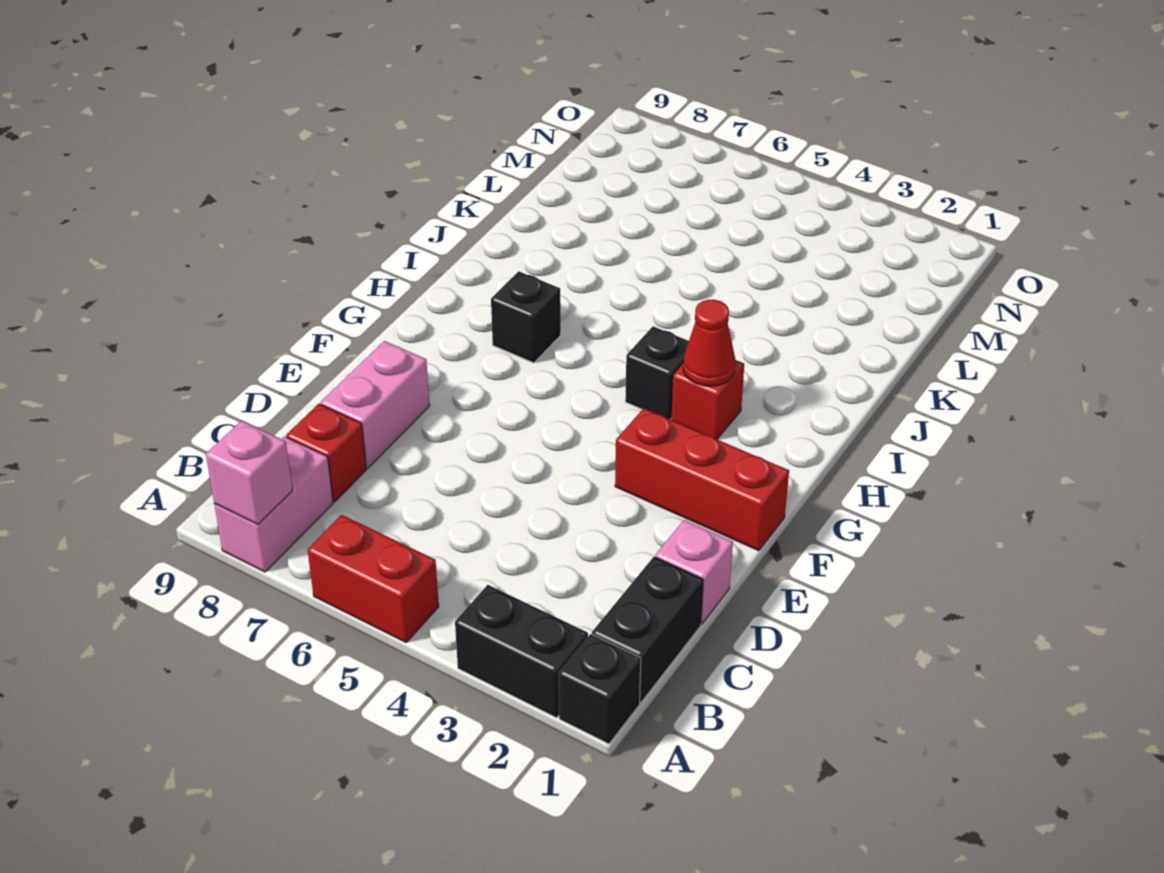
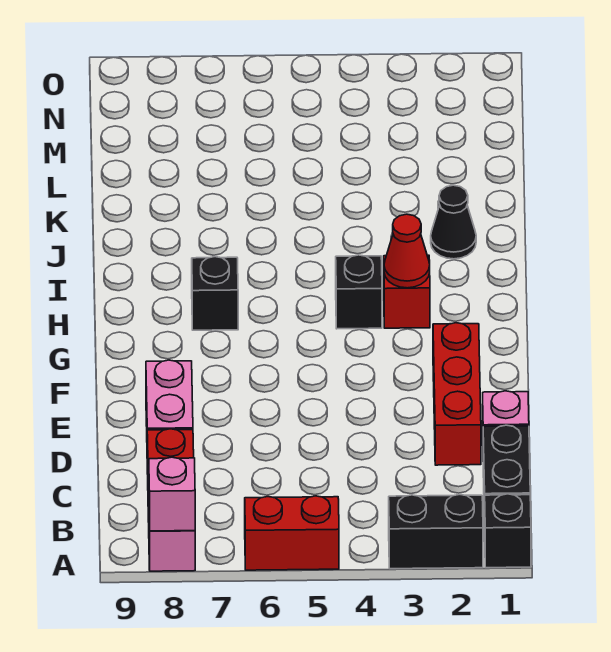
red 1x3 brick [615,408,789,551] -> red 1x3 brick turned to [433,323,481,465]
none -> black 1x1 cone [431,185,476,259]

